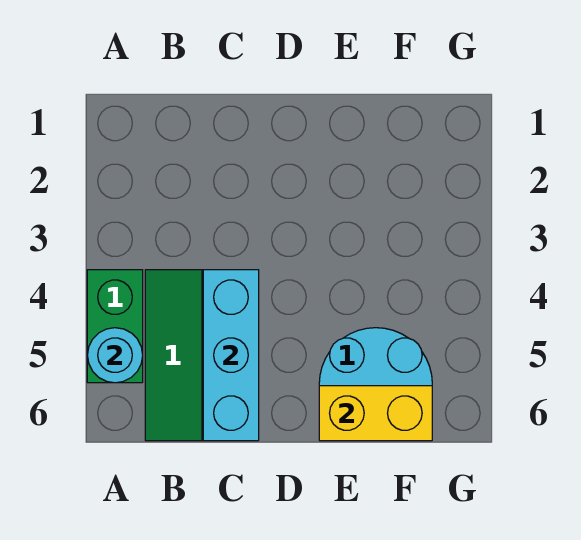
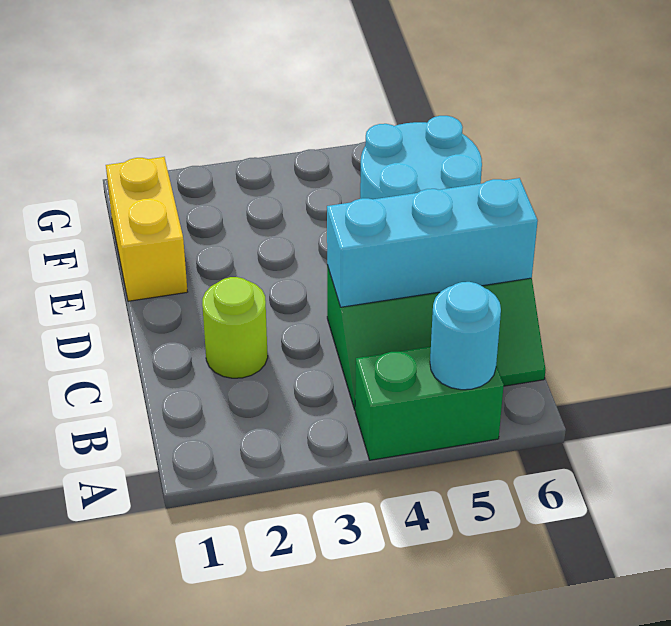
none -> lime 1x1 round brick [202,277,268,378]
yellow 1x2 brick [319,386,432,441] -> yellow 1x2 brick moved to [106,157,187,301]

